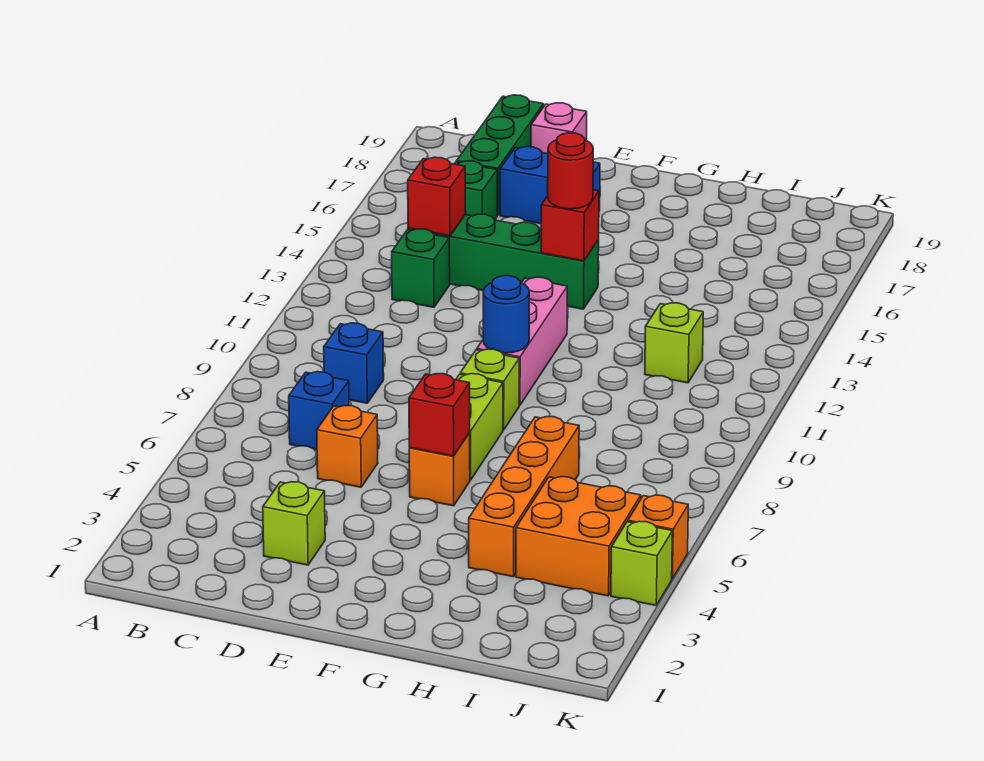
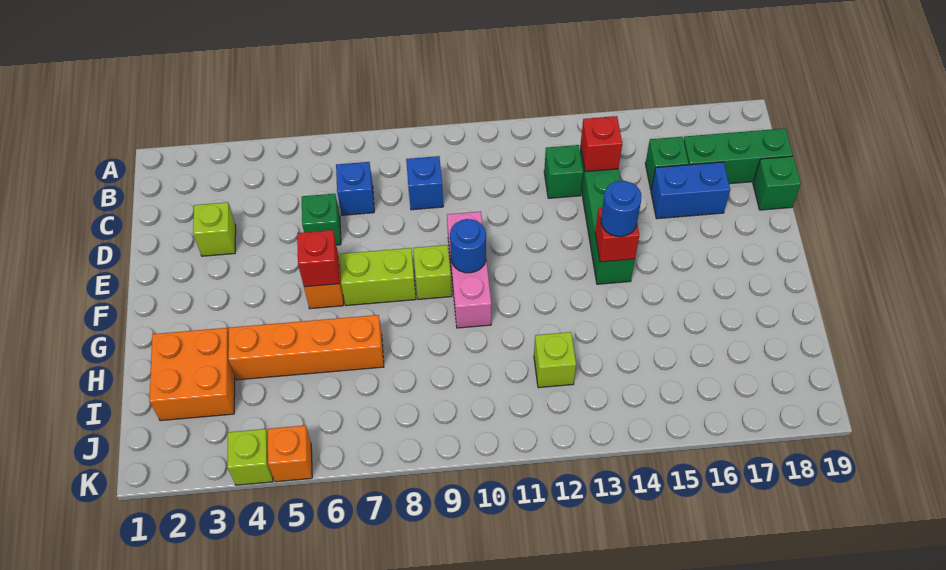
orange 1x1 brick [317,406,378,487] -> green 1x1 brick [302,194,341,245]
blue 1x2 brick [500,147,600,224] -> blue 1x2 brick turned to [651,162,730,219]
pink 1x1 brick [531,103,587,154] -> green 1x1 brick [753,156,801,210]
pink 1x3 brick [477,277,567,405] -> pink 1x3 brick turned to [447,212,491,328]
red 1x1 round brick [548,133,593,209] -> blue 1x1 round brick [601,181,641,237]
orange 2x2 brick [516,477,641,596] -> orange 2x2 brick moved to [149,328,235,421]

